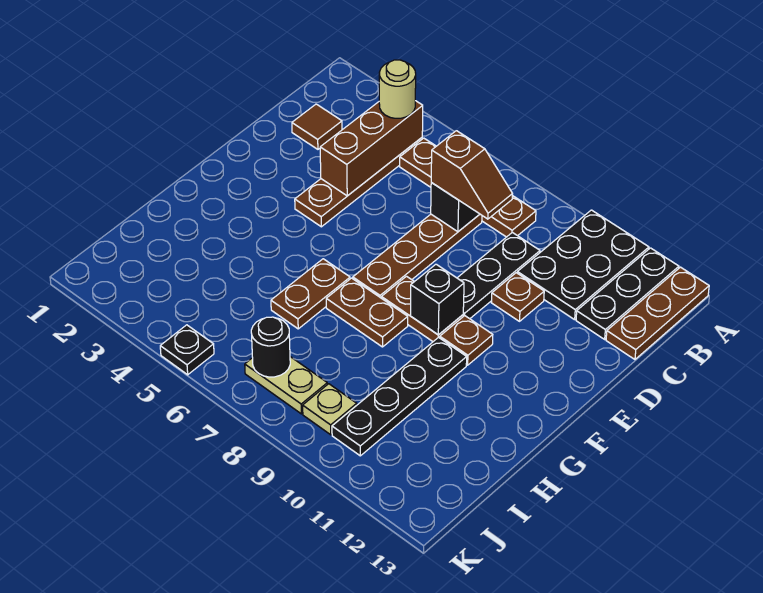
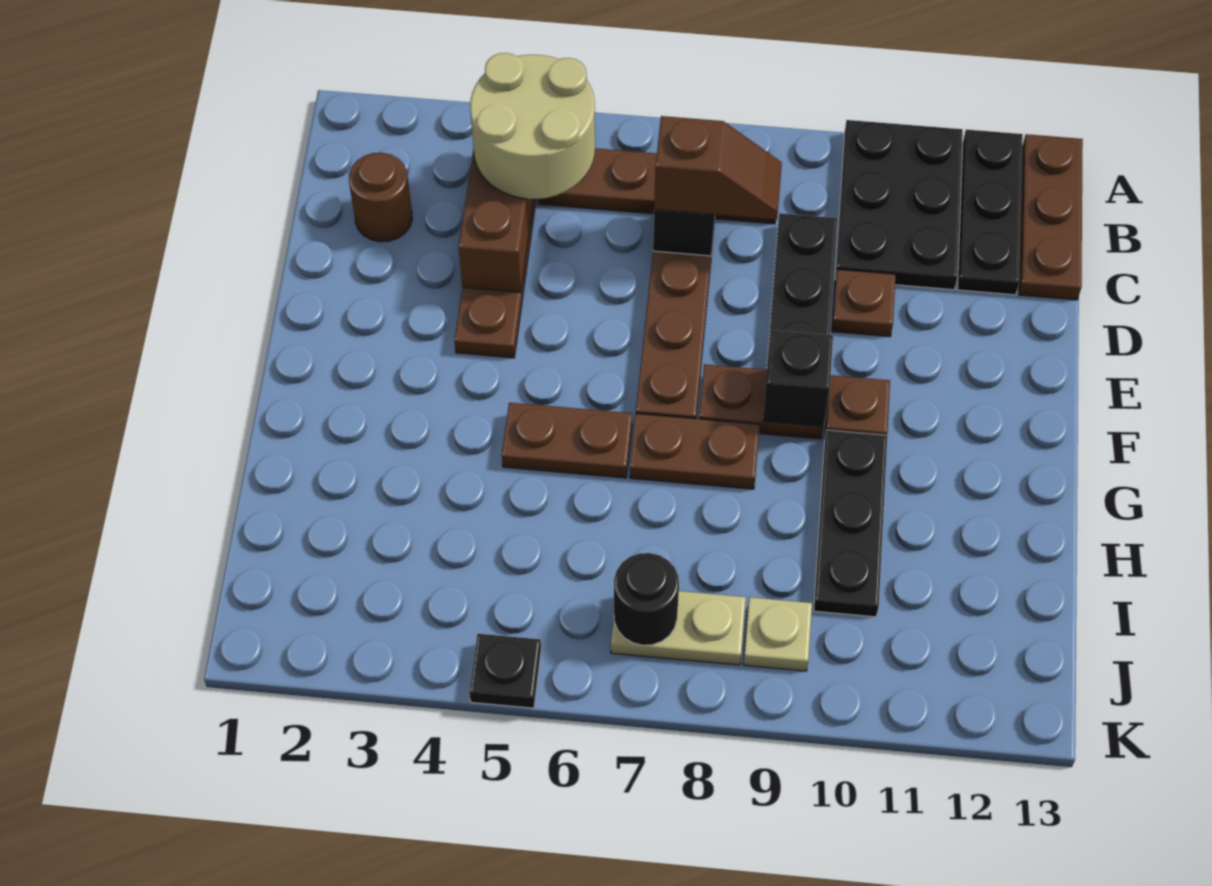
tan 1x1 round brick [379,60,416,118] -> tan 2x2 round brick [470,53,595,199]
brown 1x1 tile [292,104,342,149] -> brown 1x1 round brick [349,153,412,242]
brown 1x2 plate [271,259,350,329] -> brown 1x2 plate turned to [502,403,632,478]
black 1x4 plate [332,337,467,456] -> black 1x3 plate [814,430,887,617]

